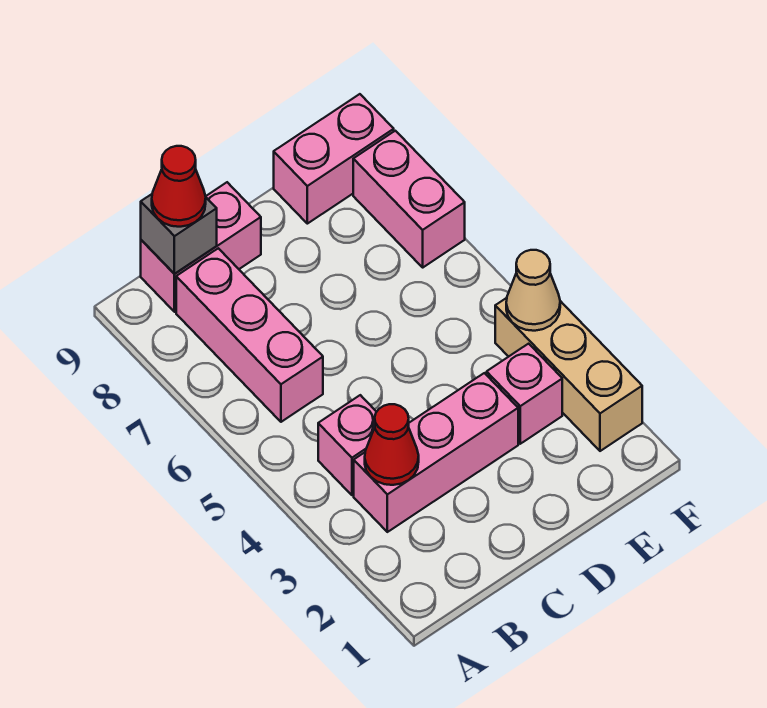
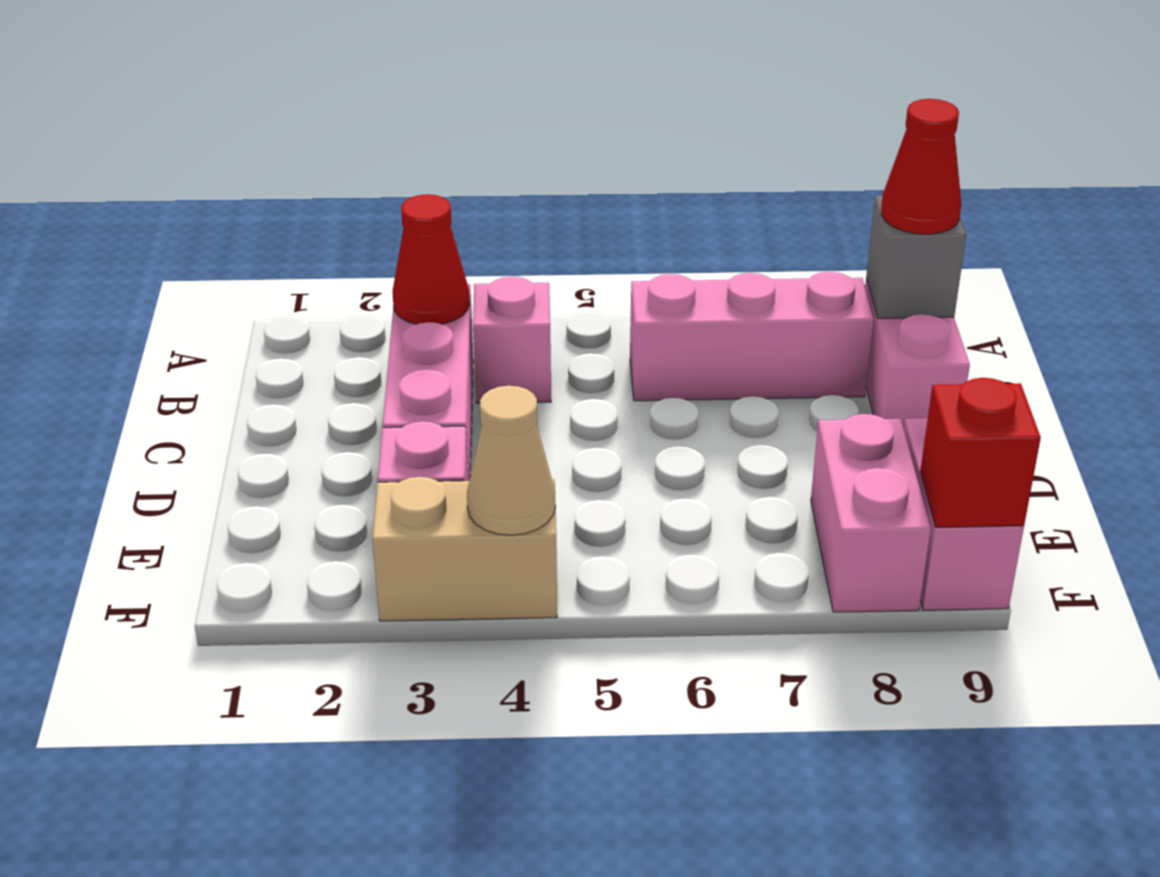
tan 1x3 brick [495,298,642,451] -> tan 1x2 brick [372,477,557,621]
pink 1x2 brick [353,131,465,267] -> pink 1x2 brick turned to [811,414,931,612]
none -> red 1x1 brick [920,378,1041,527]

